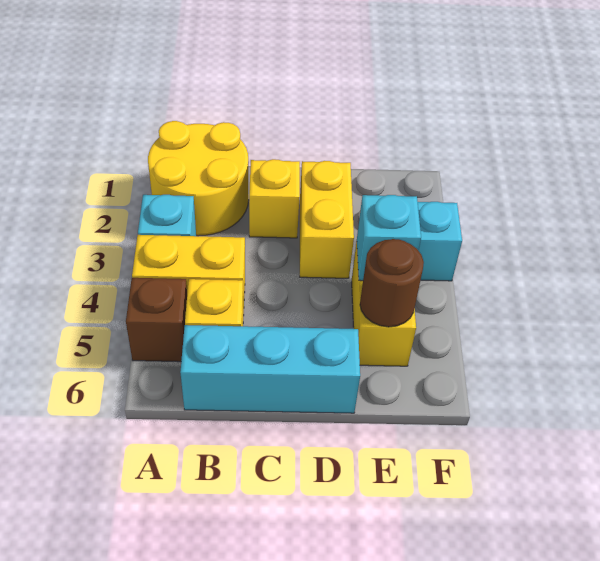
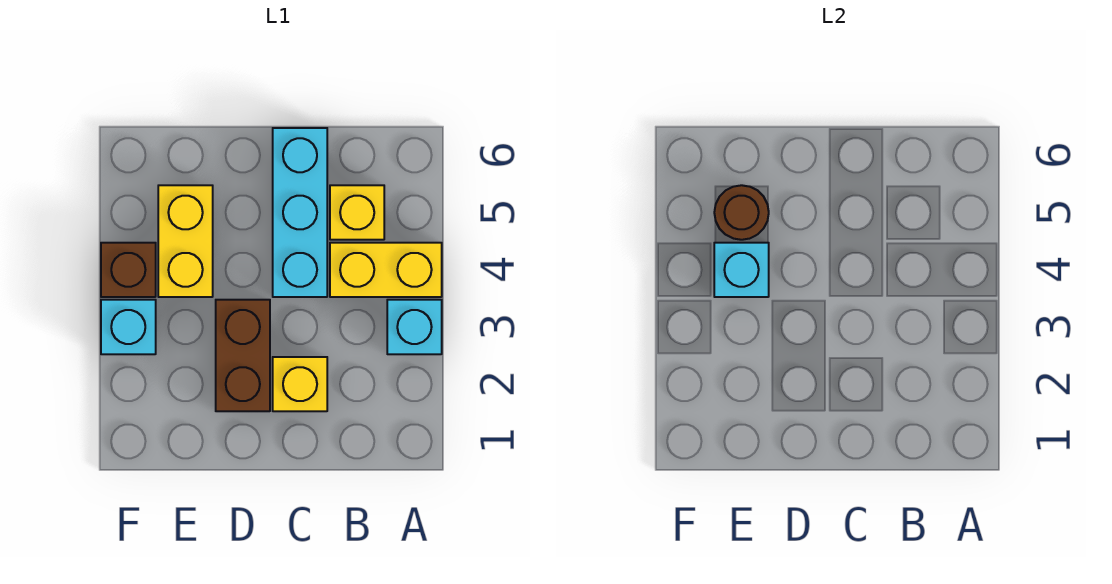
yellow 2x2 round brick [148,121,249,236] -> none
brown 1x1 brick [126,278,187,362] -> brown 1x1 brick moved to [101,243,156,297]
cyan 1x3 brick [180,325,360,413] -> cyan 1x3 brick turned to [273,128,327,297]
yellow 1x2 brick [300,161,354,278] -> brown 1x2 brick [216,300,270,411]

